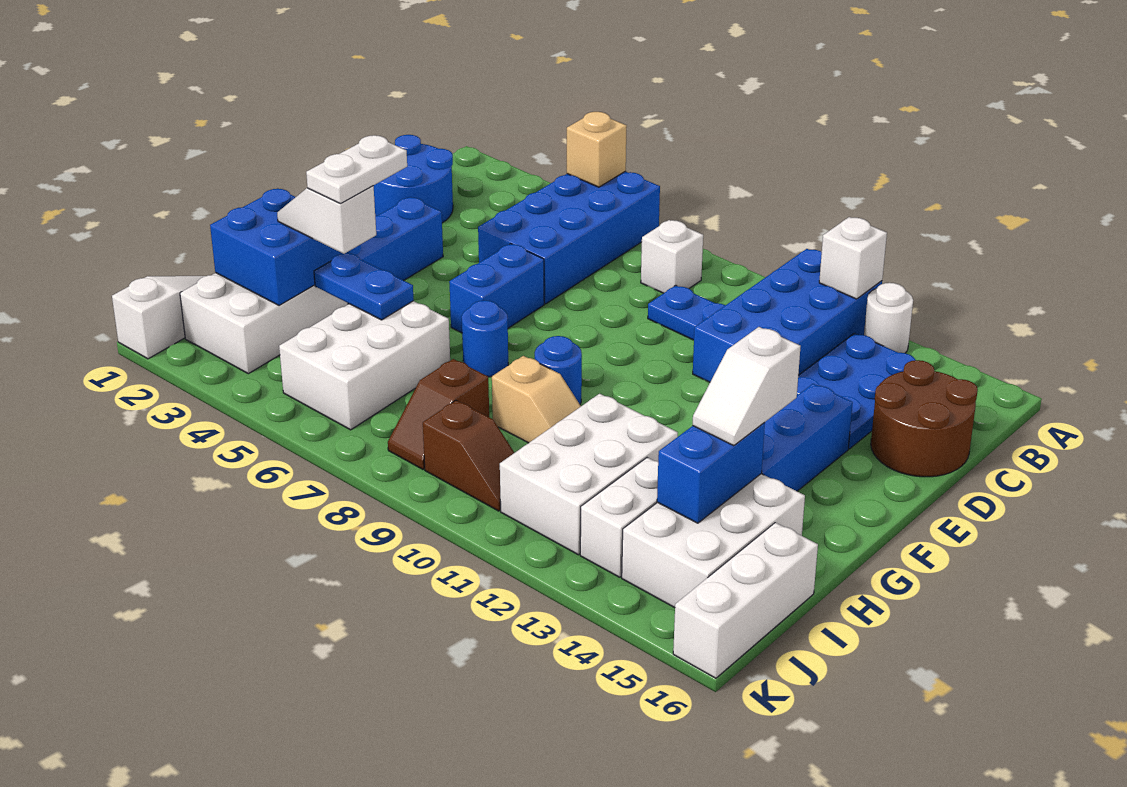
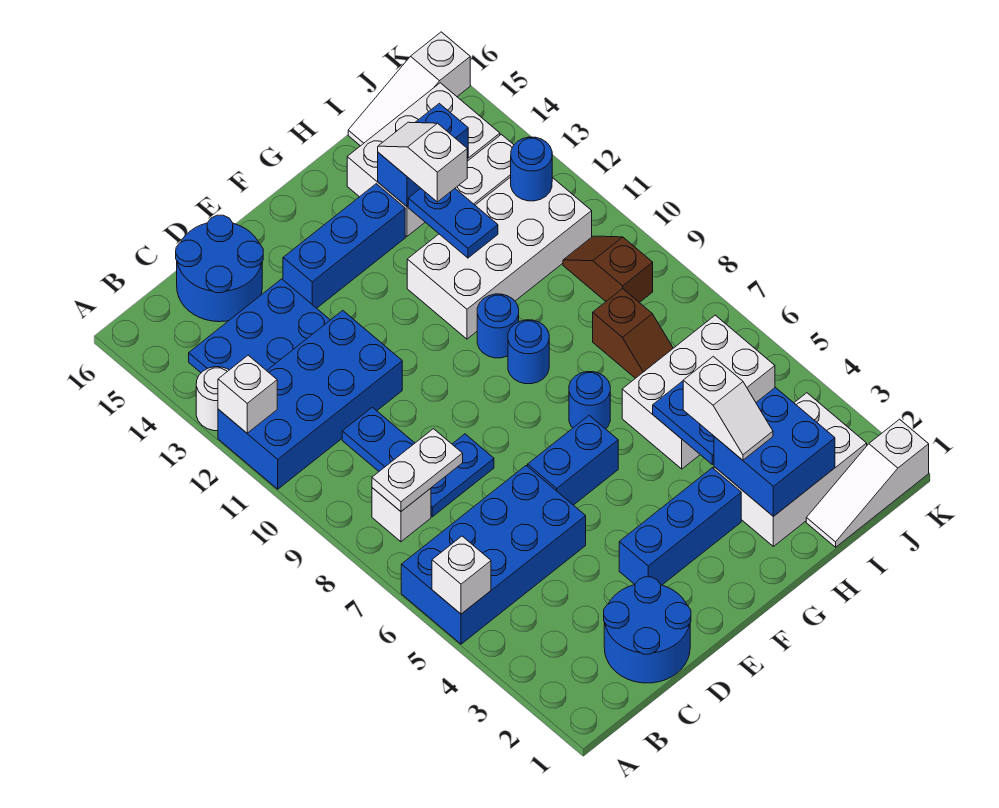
tan 1x1 brick [567,112,627,187] -> white 1x1 brick [432,536,491,614]
none -> blue 1x2 plate [431,434,494,517]
brown 2x2 round brick [871,360,978,477] -> blue 2x2 round brick [176,215,263,322]
white 1x2 plate [306,135,407,204] -> white 1x2 plate moved to [372,429,463,511]
none -> blue 1x1 round brick [477,294,519,358]
white 1x2 slope [693,327,801,446] -> white 1x2 slope turned to [378,122,468,202]
tan 1x2 slope [492,356,581,443] -> none
white 2x3 brick [500,394,678,555] -> white 2x4 brick [407,177,592,339]
none -> blue 1x2 plate [408,188,498,258]
brown 1x2 slope [388,359,489,469] -> brown 1x2 slope turned to [593,289,673,378]
white 1x3 brick [673,523,818,678] -> white 1x3 slope [348,32,470,146]
none -> blue 1x1 round brick [511,137,552,201]

